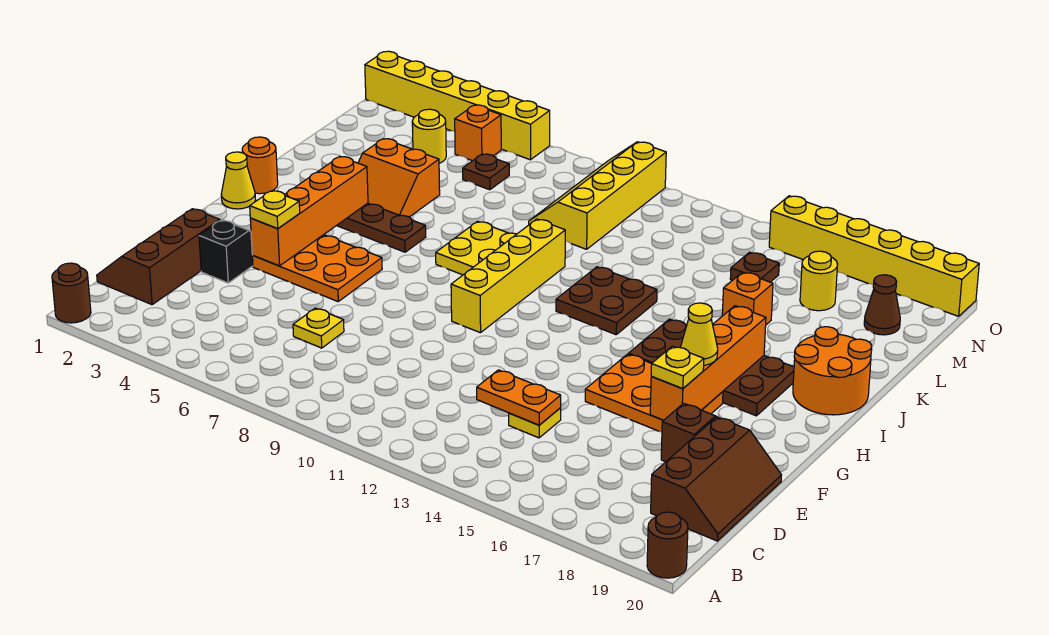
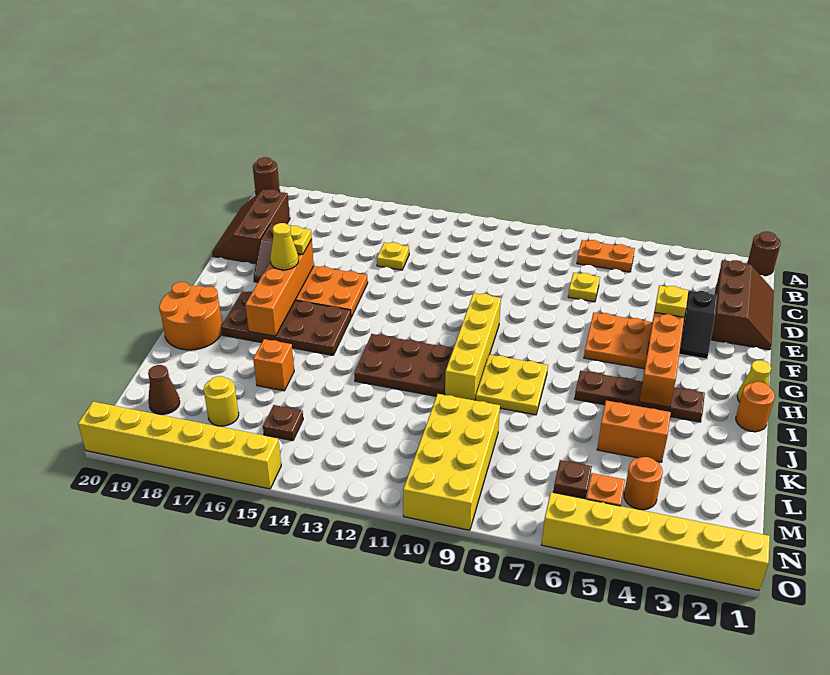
orange 1x2 plate [477,370,561,425] -> orange 1x2 plate moved to [577,240,635,272]
brown 2x2 plate [556,267,657,335] -> brown 2x3 plate [354,334,453,396]
yellow 2x4 slope [529,142,666,249] -> yellow 2x4 brick [403,394,500,530]
yellow 1x1 round brick [412,109,446,163] -> orange 1x1 round brick [624,457,663,510]

